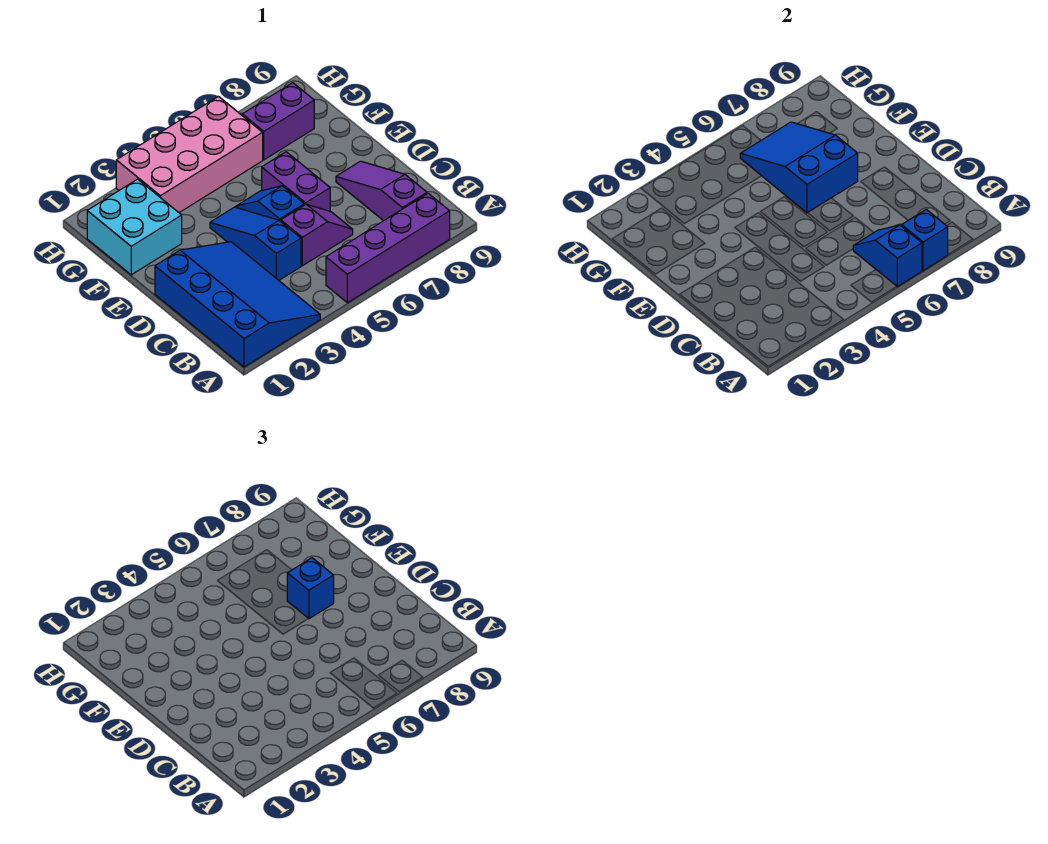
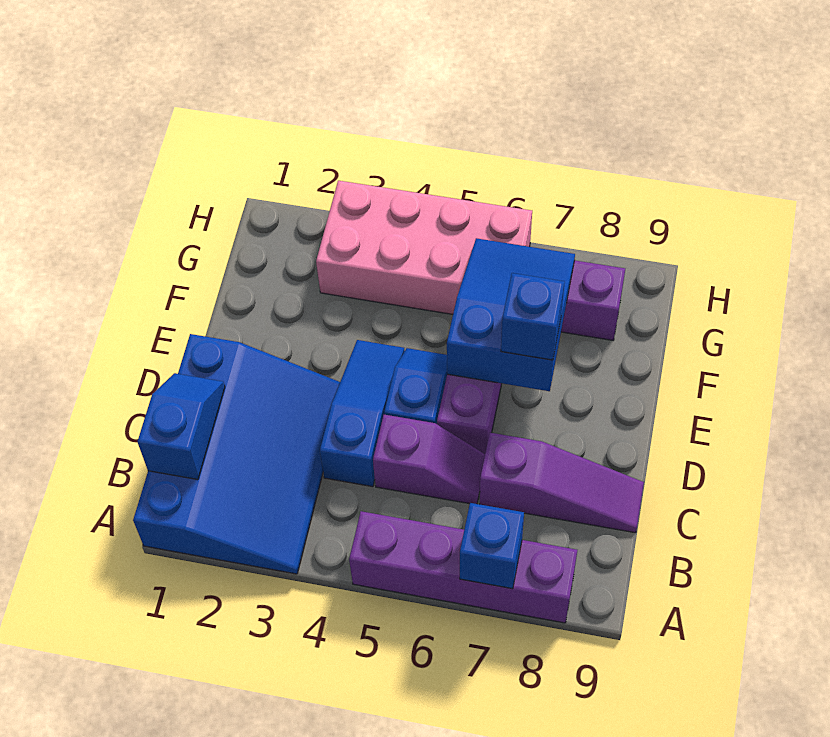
blue 1x2 slope [853,225,922,286] -> blue 1x2 slope moved to [137,373,225,480]
purple 1x3 slope [336,161,427,221] -> purple 1x3 slope turned to [480,433,644,533]
cyan 2x2 brick [87,179,182,275] -> none

